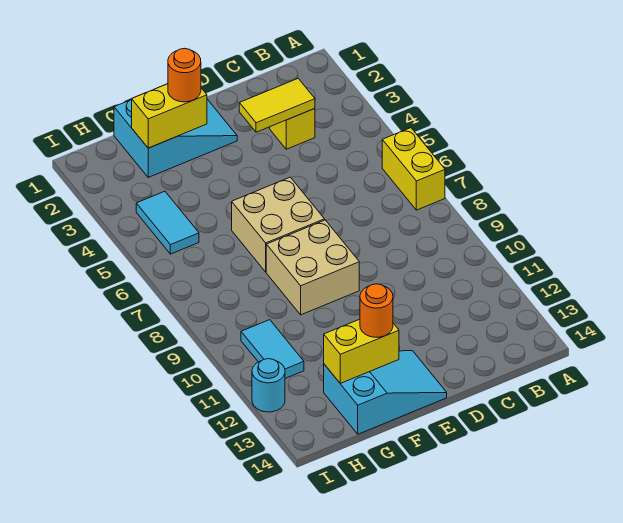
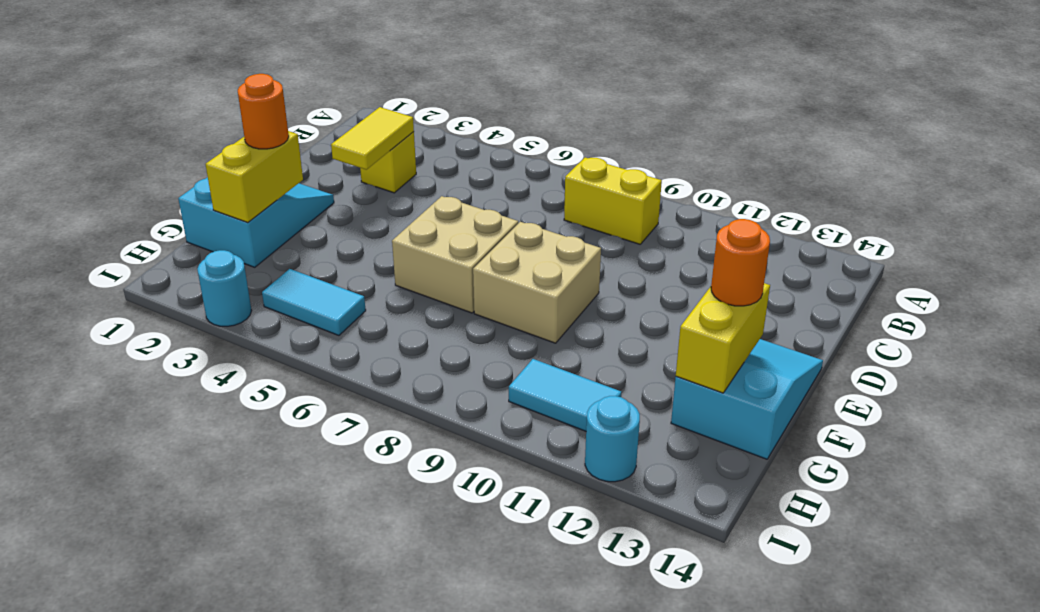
yellow 1x2 brick [382,128,445,210] -> yellow 1x2 brick moved to [564,158,662,244]
none -> cyan 1x1 round brick [197,250,252,326]

